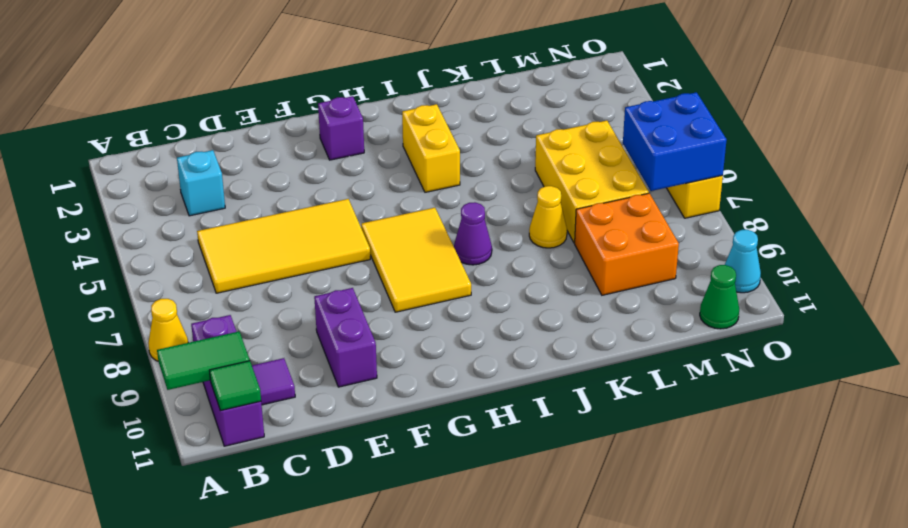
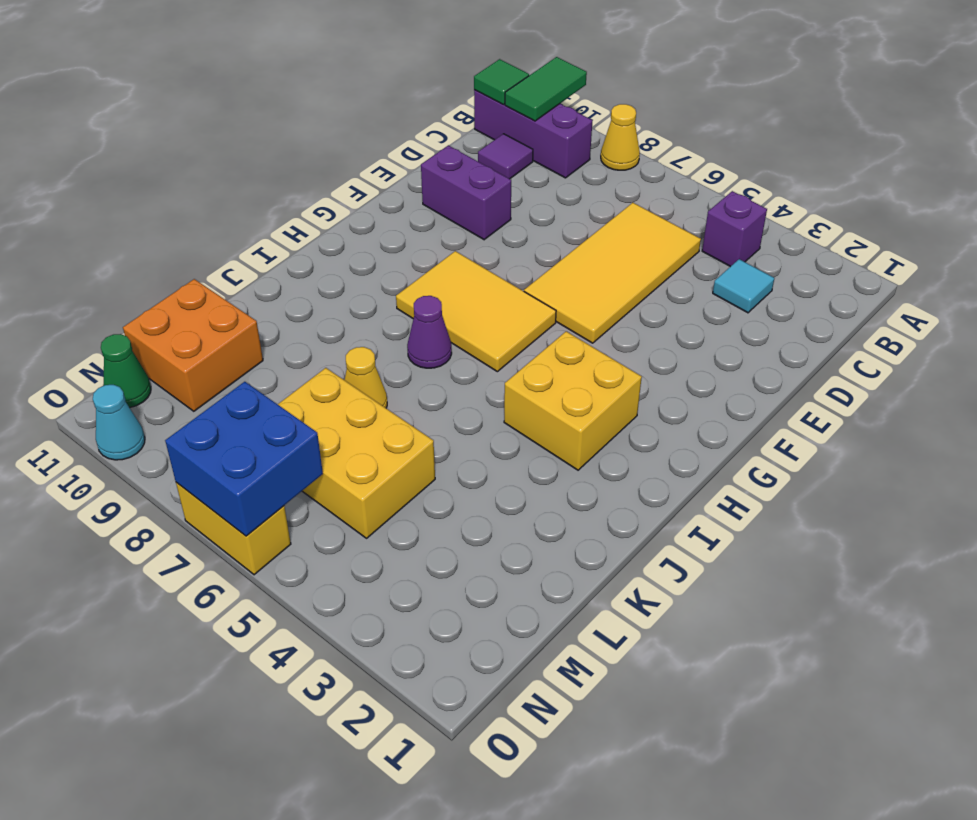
cyan 1x1 brick [177,150,225,216] -> cyan 1x1 tile [713,259,774,313]
purple 1x1 brick [318,96,364,160] -> purple 1x1 brick moved to [702,191,767,267]
yellow 1x2 brick [402,104,460,192] -> yellow 2x2 brick [504,331,642,470]
orange 2x2 brick [575,193,679,295] -> orange 2x2 brick moved to [123,279,263,411]

